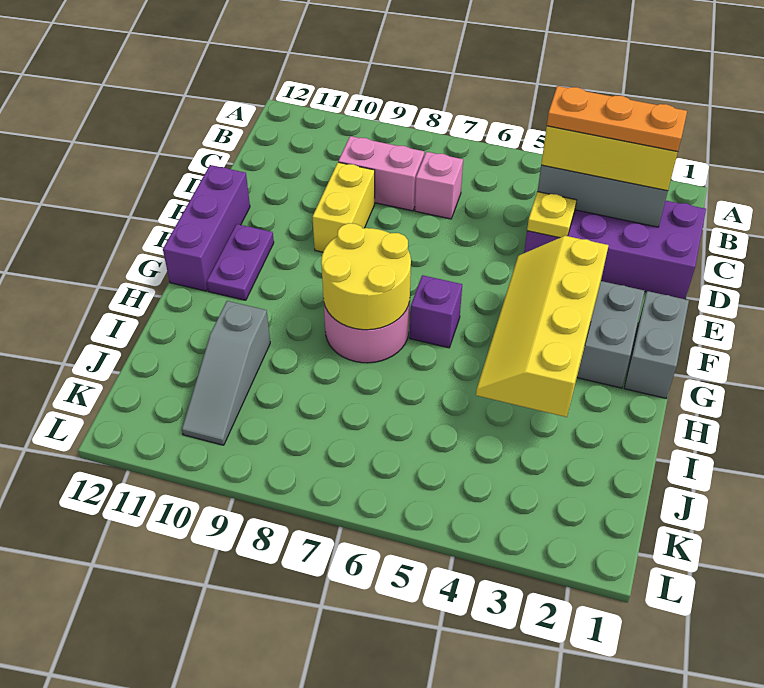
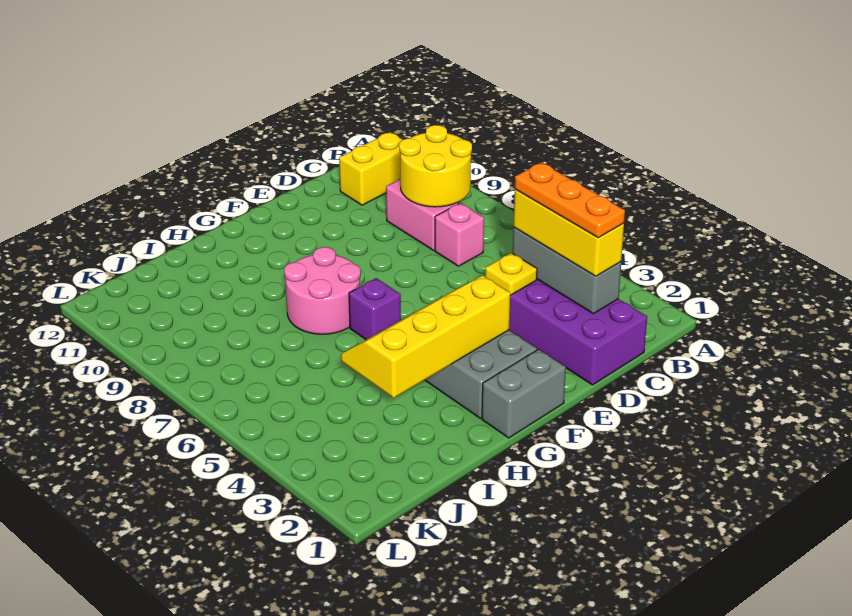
yellow 1x2 brick [313,162,375,252] -> yellow 1x2 brick moved to [339,132,403,205]
purple 1x3 brick [163,165,250,291] -> none
purple 1x2 plate [207,224,274,300] -> none
yellow 2x2 round brick [321,223,411,330] -> yellow 2x2 round brick moved to [399,125,472,207]
grey 1x3 slope [182,301,270,445] -> none

